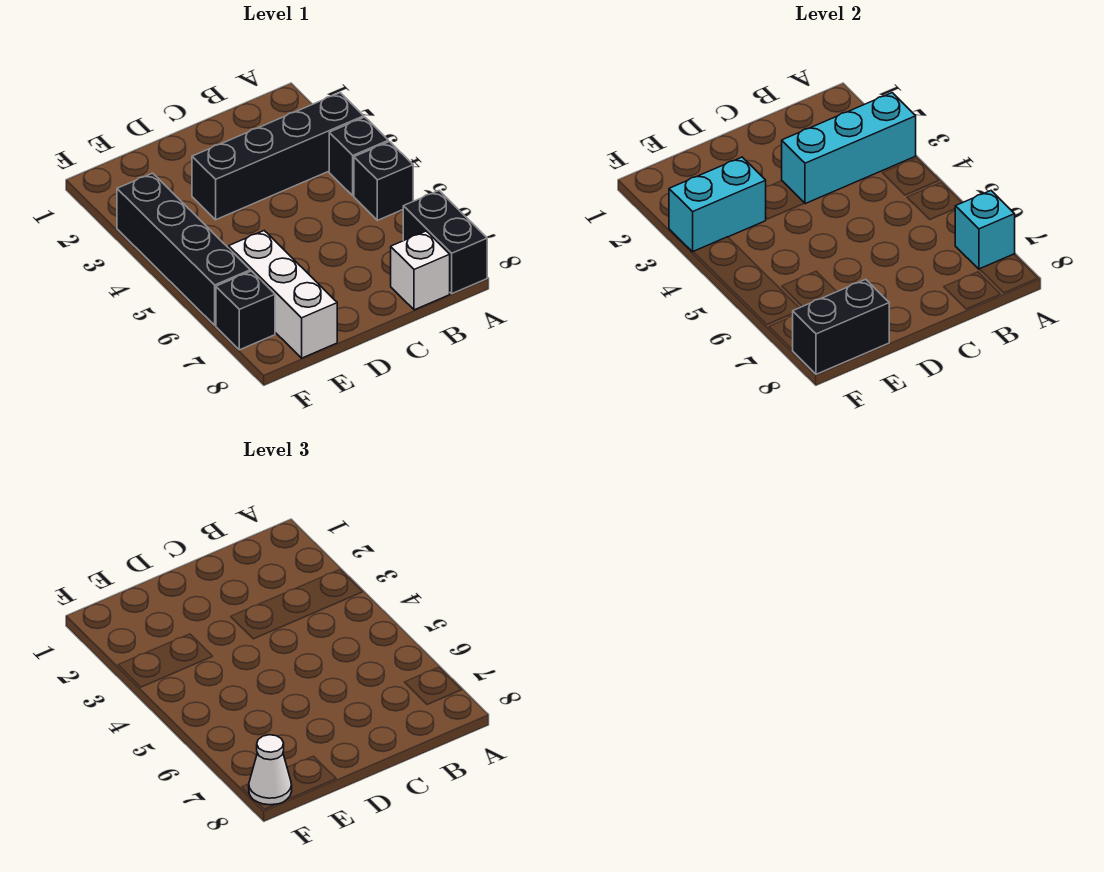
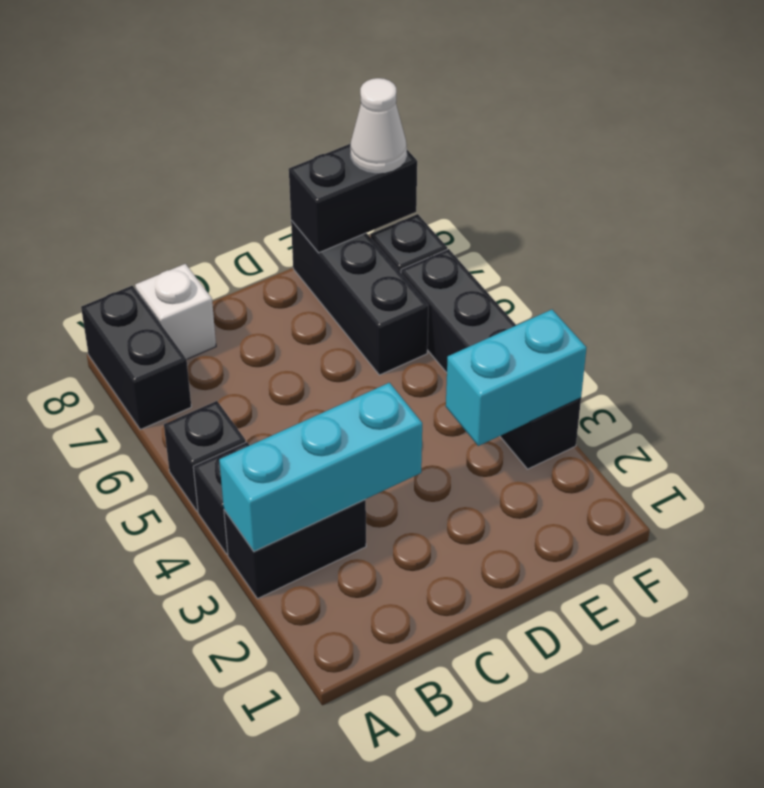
black 1x4 brick [192,93,364,220] -> black 1x2 brick [224,499,366,599]
cyan 1x1 brick [955,191,1015,269] -> none
white 1x3 brick [229,231,337,358] -> black 1x3 brick [291,220,428,375]

